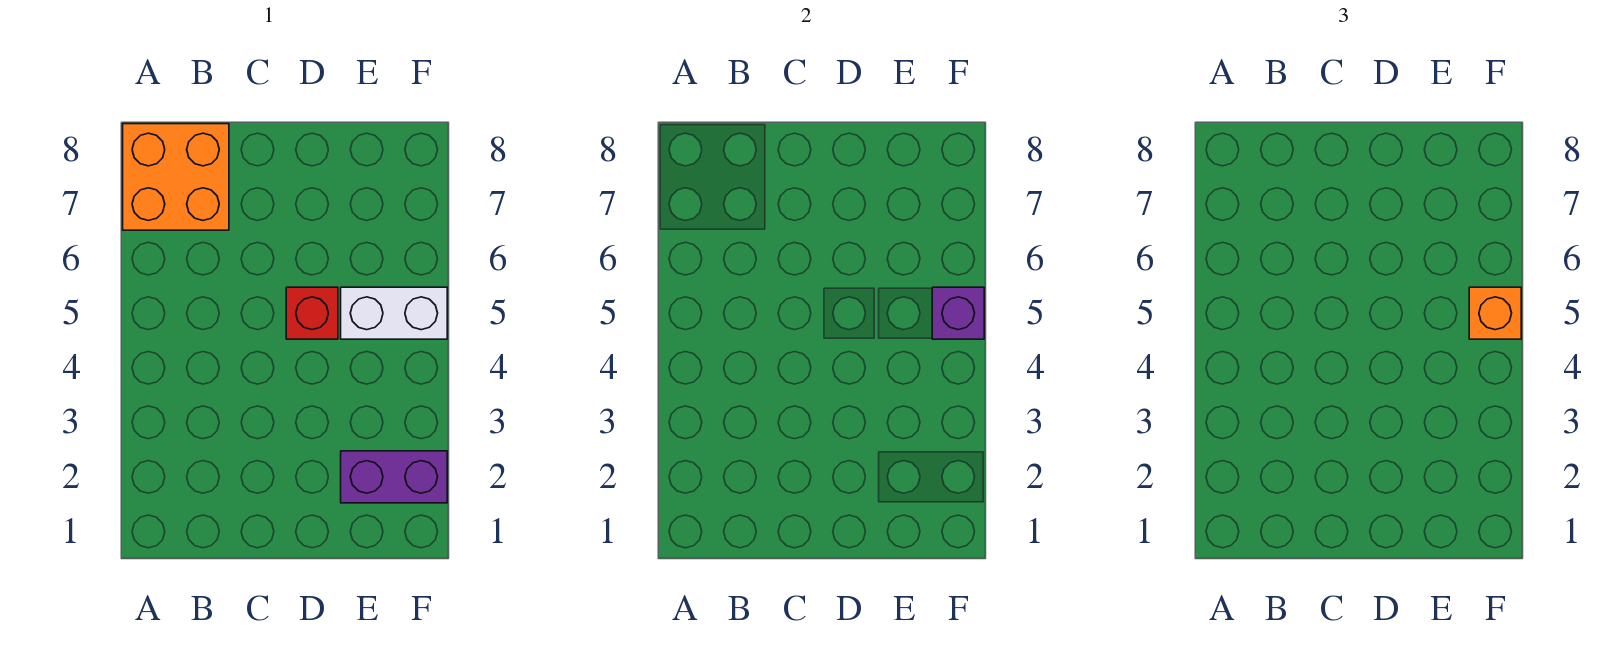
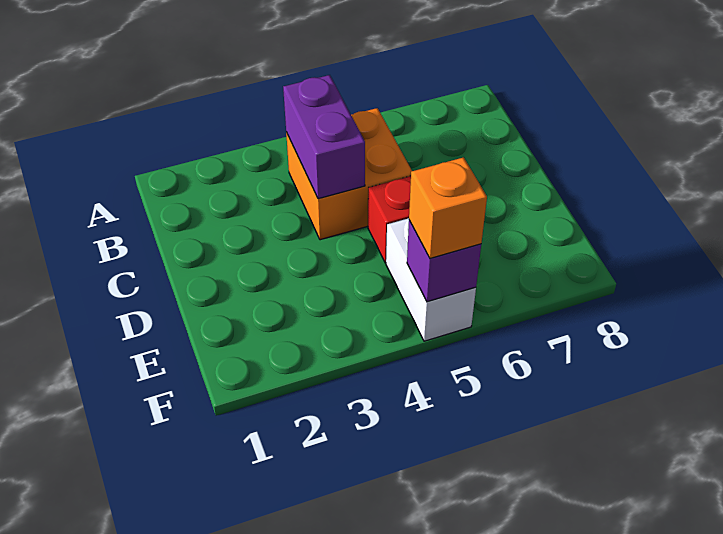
orange 2x2 brick [123,124,229,230] -> orange 2x2 brick moved to [286,108,412,240]
purple 1x2 brick [341,451,447,503] -> purple 1x2 brick moved to [283,75,365,199]

